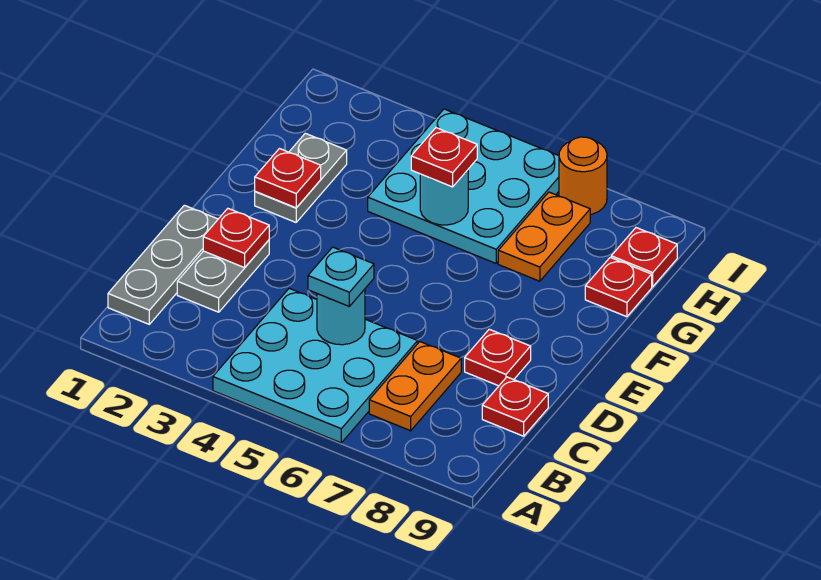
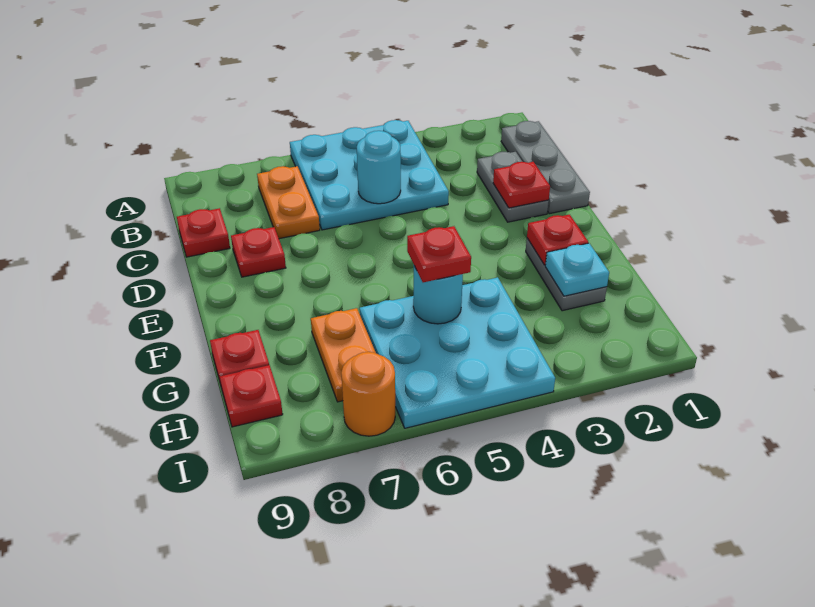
cyan 1x1 plate [308,247,374,306] -> cyan 1x1 plate moved to [545,243,609,296]

